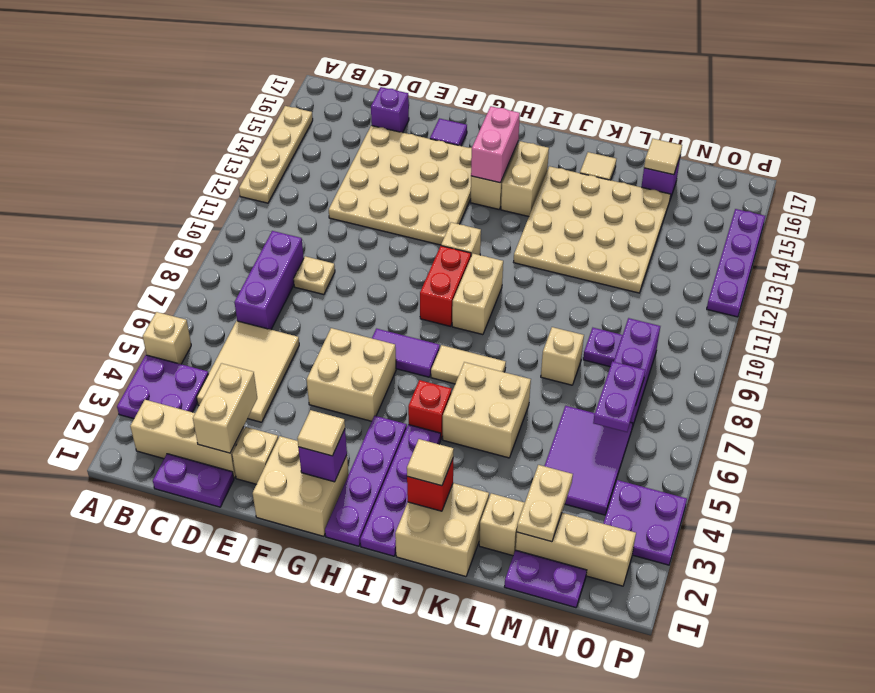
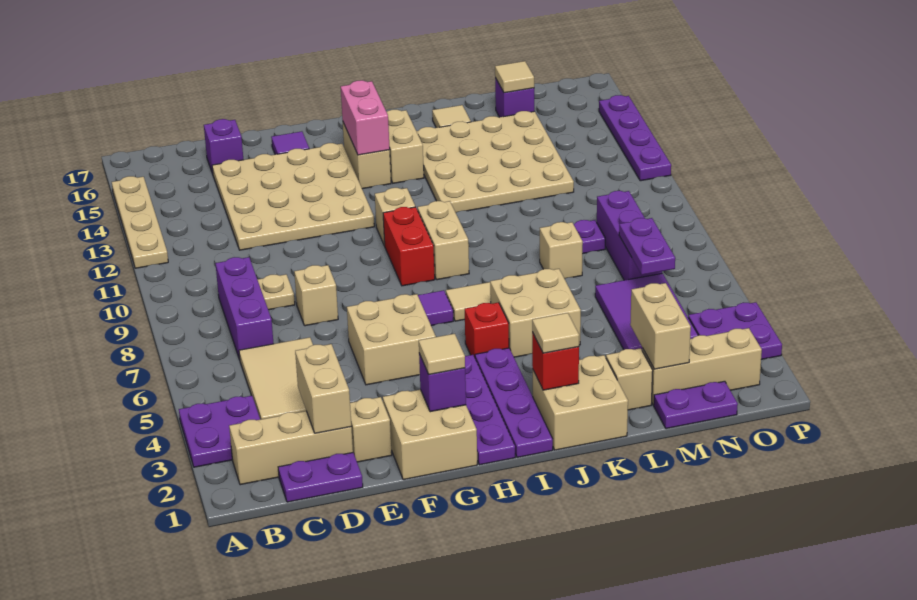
tan 1x1 brick [143,312,191,364] -> tan 1x1 brick moved to [294,265,338,326]
tan 1x2 plate [517,465,573,542] -> tan 1x2 brick [630,283,691,369]

